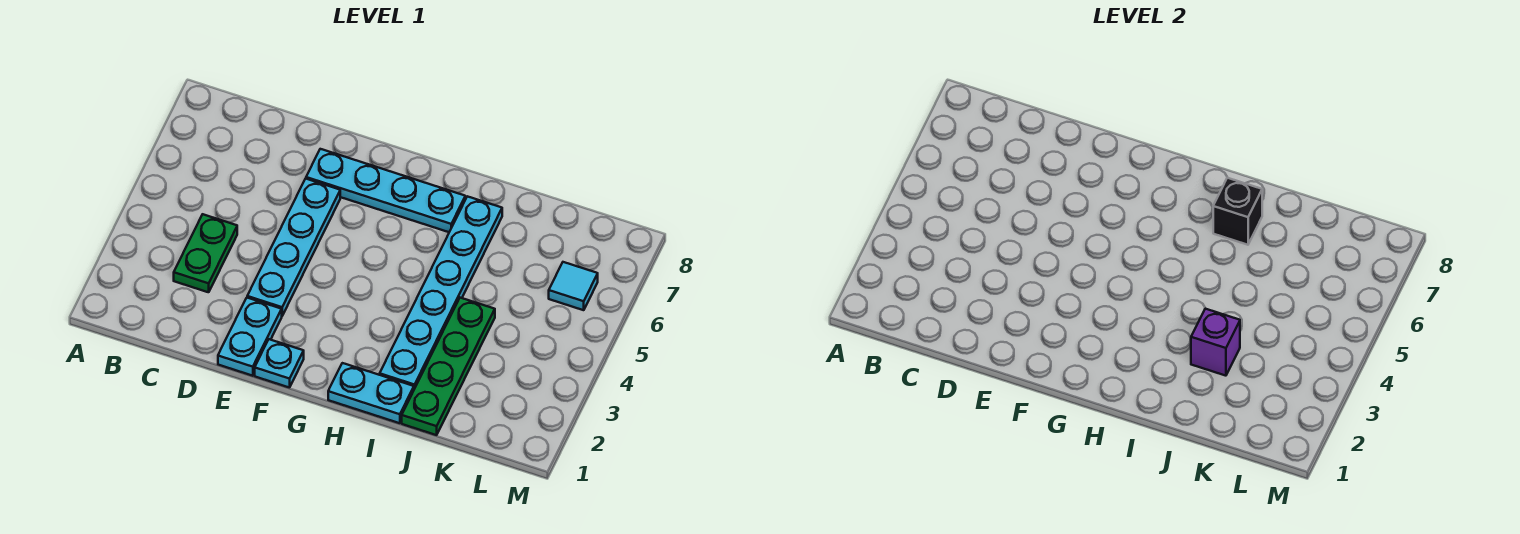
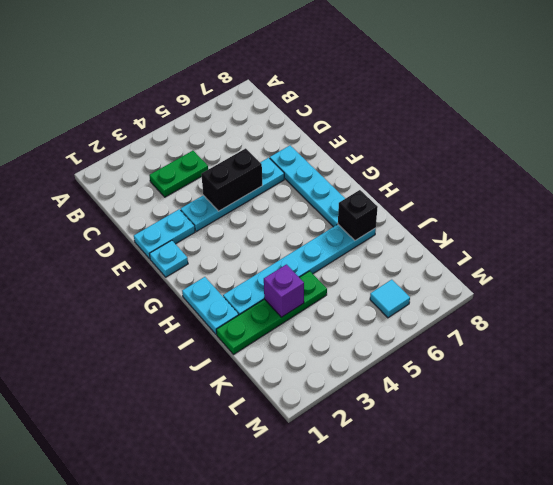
none -> black 1x2 brick [201,148,262,211]

